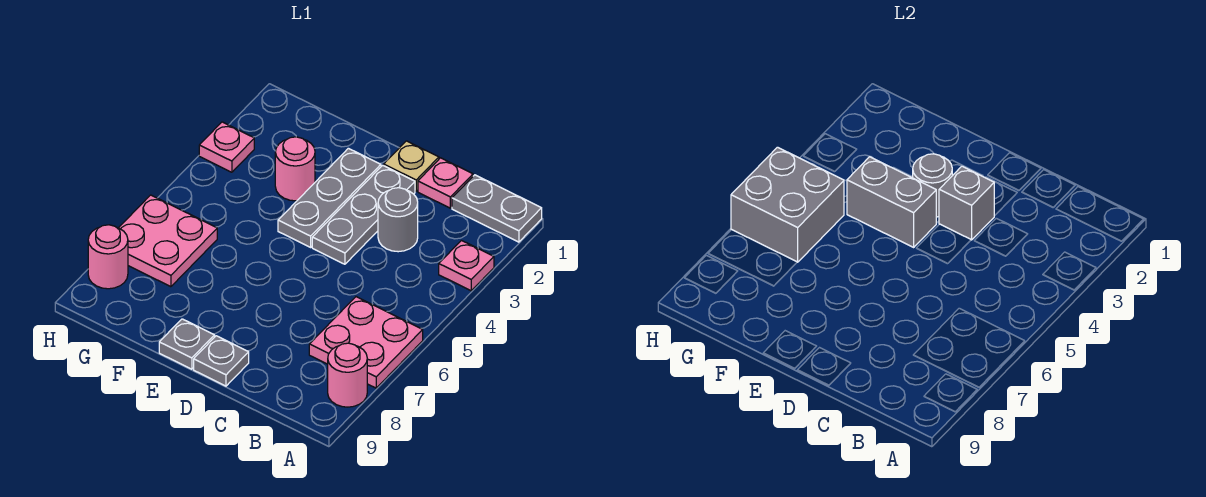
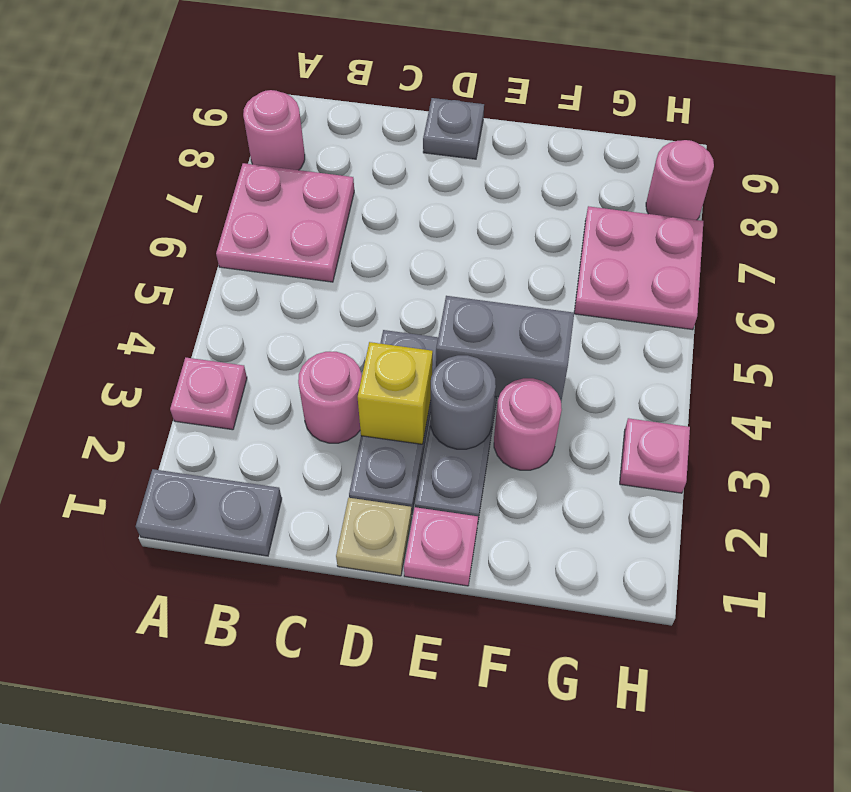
pink 1x1 plate [418,158,473,208] -> pink 1x1 plate moved to [404,507,478,586]
grey 1x1 round brick [378,188,418,252] -> pink 1x1 round brick [298,352,362,443]
grey 1x1 brick [939,166,994,240] -> yellow 1x1 brick [358,342,433,444]
grey 1x1 plate [159,319,215,369] -> none
grey 2x2 brick [731,147,844,262] -> none

